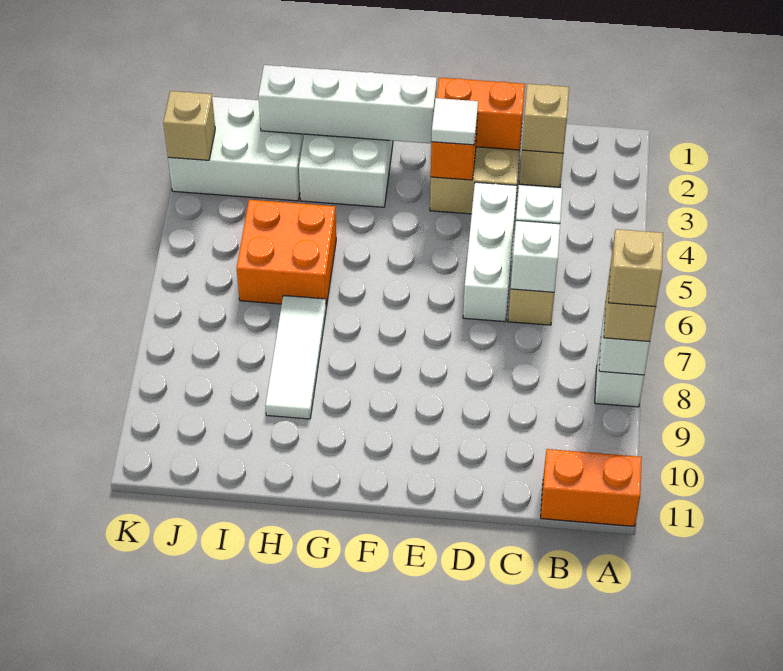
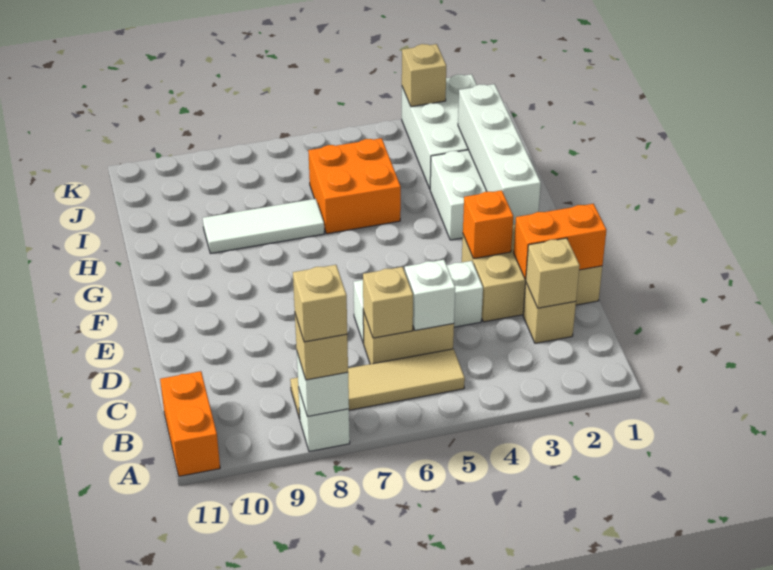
none -> tan 1x4 tile [290,349,465,419]
white 1x1 brick [511,220,560,292] -> tan 1x1 brick [363,267,413,338]
orange 1x2 brick [437,78,525,150] -> orange 1x2 brick turned to [514,204,606,280]
white 1x1 tile [431,98,478,145] -> none

